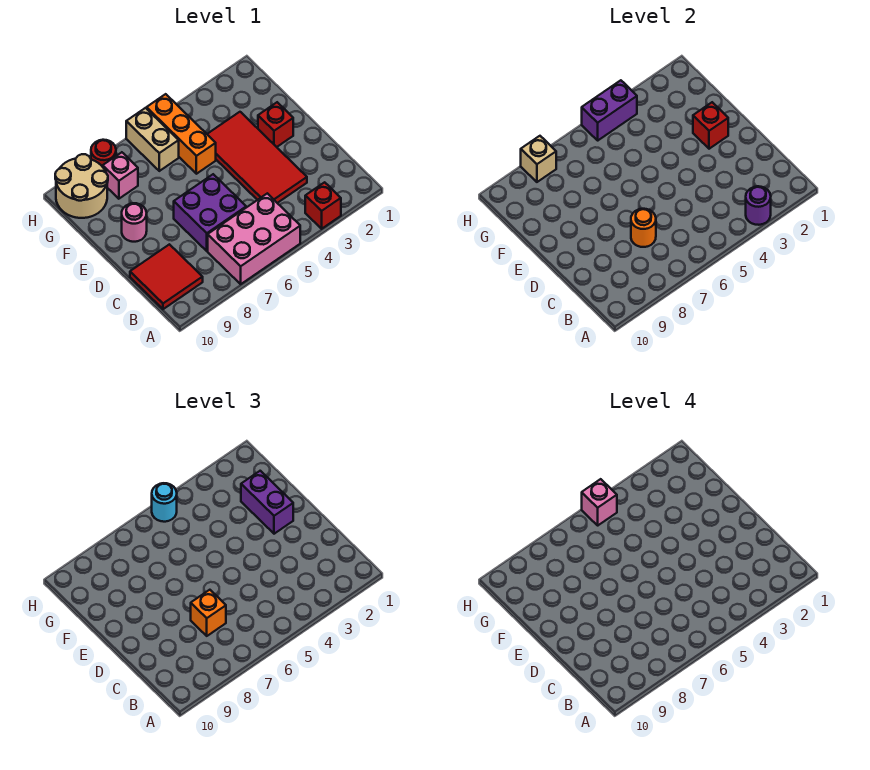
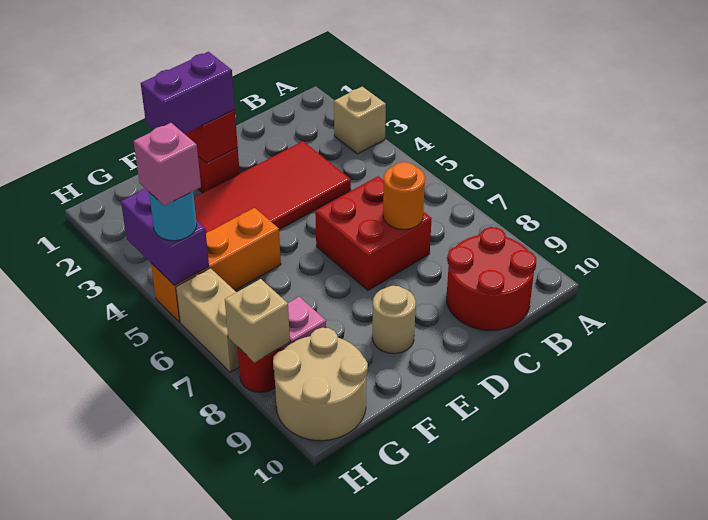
red 1x1 brick [305,182,341,229] -> tan 1x1 brick [334,87,386,154]
purple 1x1 round brick [746,186,771,225] -> none
pink 2x3 brick [208,193,300,284] -> none
red 2x2 tile [130,244,203,309] -> red 2x2 round brick [447,227,536,330]
purple 2x2 brick [174,174,246,251] -> red 2x2 brick [315,176,432,290]
orange 1x1 brick [191,590,226,636] -> none
pink 1x1 round brick [122,203,147,242] -> tan 1x1 round brick [372,286,416,354]
tan 1x2 brick [126,108,179,171] -> tan 1x2 brick turned to [176,268,239,372]

